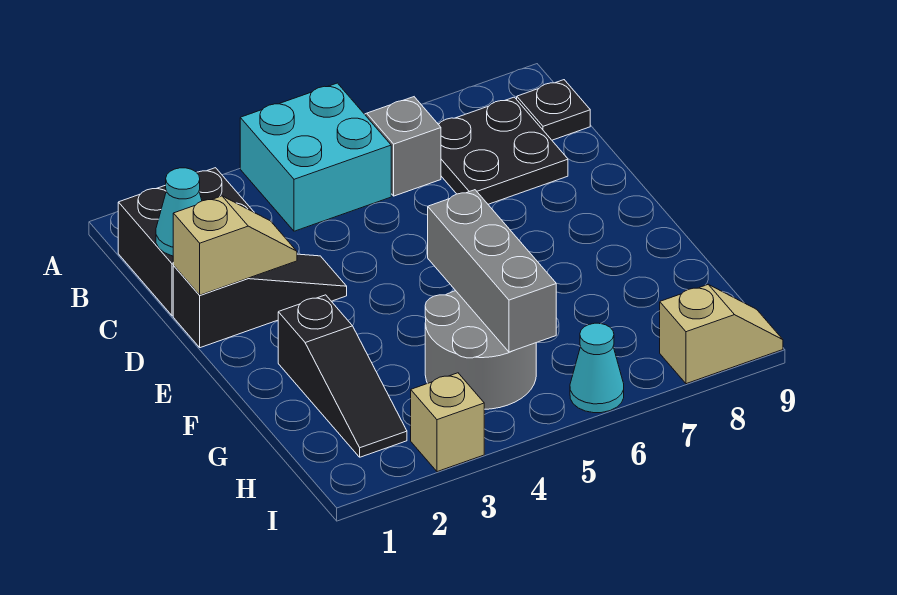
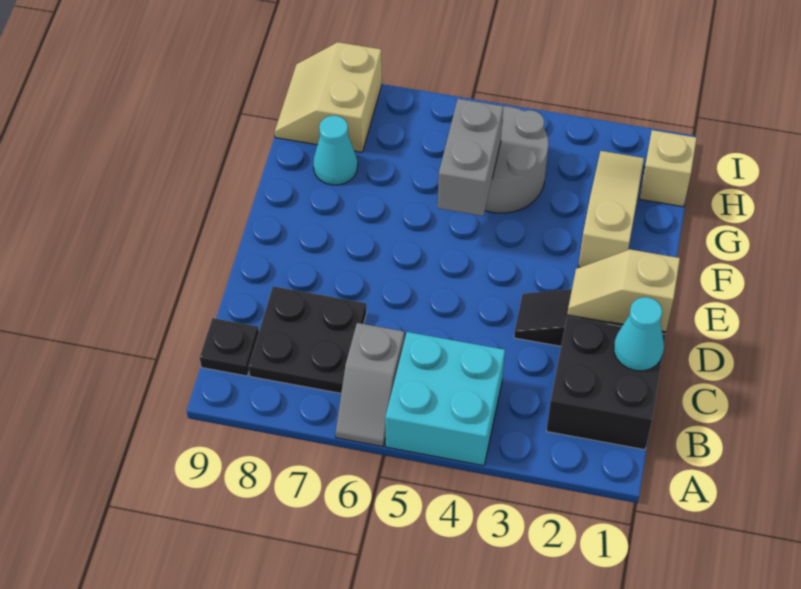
black 1x3 slope [278,295,407,457] -> tan 1x3 slope [578,151,644,267]
grey 1x3 brick [428,190,556,352] -> grey 1x2 brick [438,99,503,216]
tan 1x1 brick [411,373,484,472] -> tan 1x1 brick moved to [639,130,697,207]
cyan 1x1 cone [570,323,624,413] -> cyan 1x1 cone moved to [313,116,358,185]
tan 1x2 slope [660,285,783,384] -> tan 2x2 slope [275,42,382,152]

